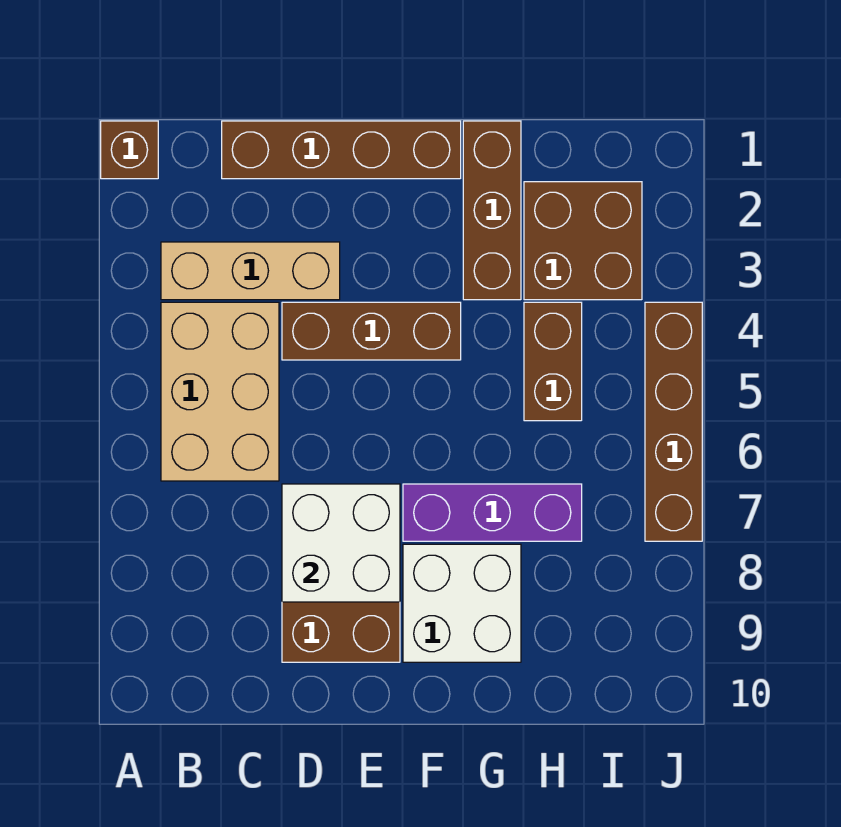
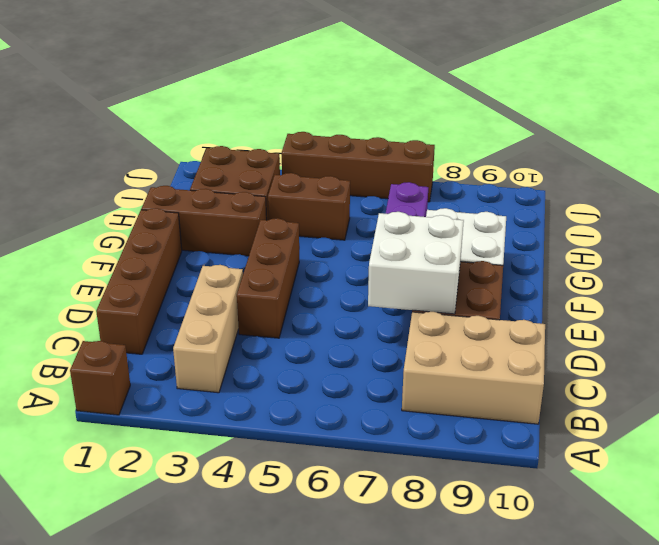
tan 2x3 brick [161,302,279,481] -> tan 2x3 brick moved to [402,312,545,424]

